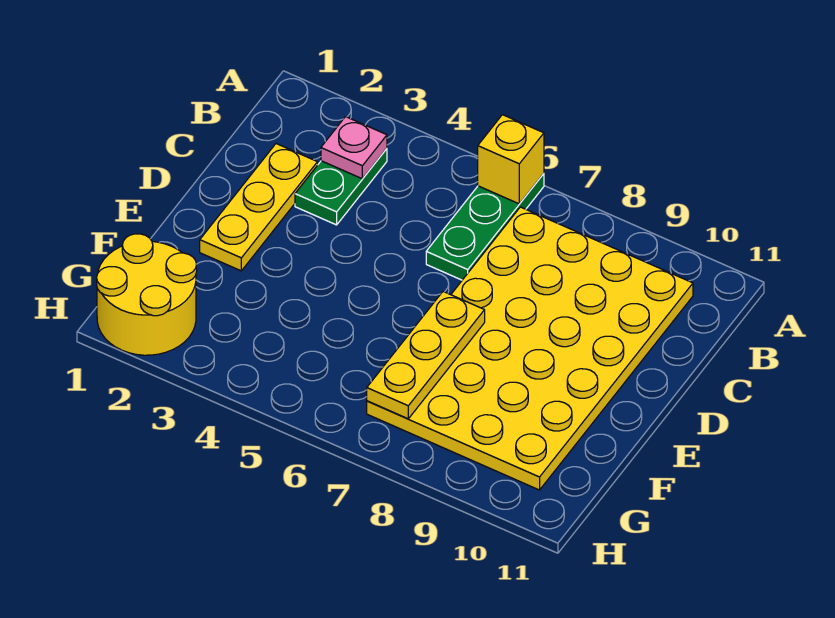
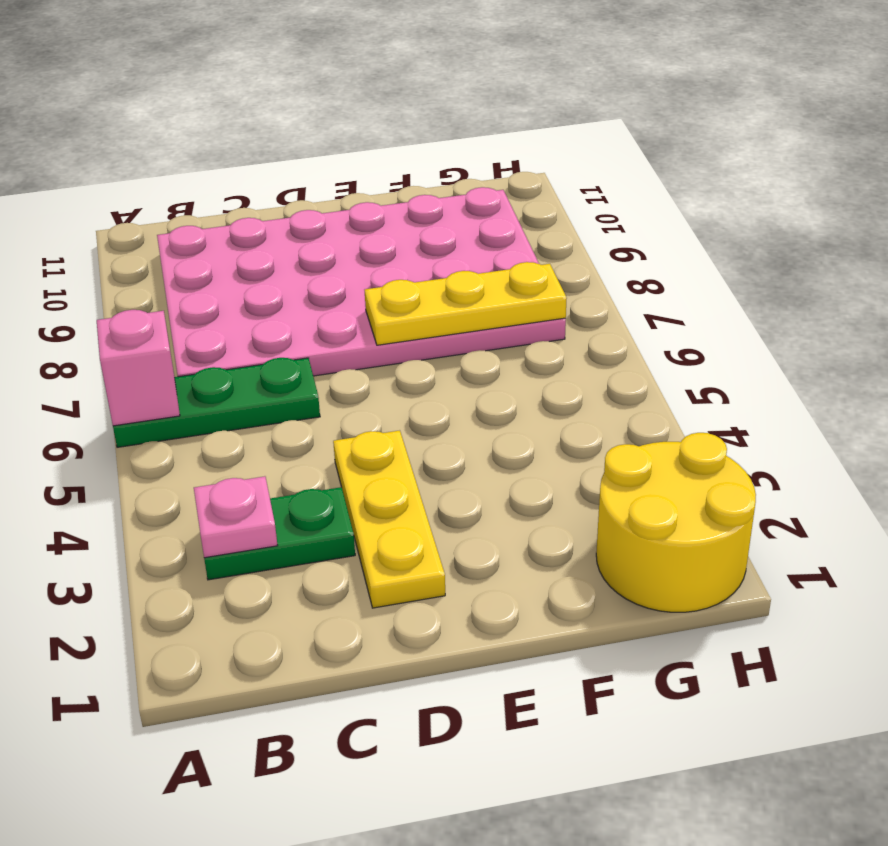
yellow 1x1 brick [478,115,544,204] -> pink 1x1 brick [97,310,180,426]
yellow 4x6 plate [367,207,693,490] -> pink 4x6 plate [157,187,566,377]
yellow 1x3 plate [200,144,318,271] -> yellow 1x3 plate turned to [333,430,445,608]

